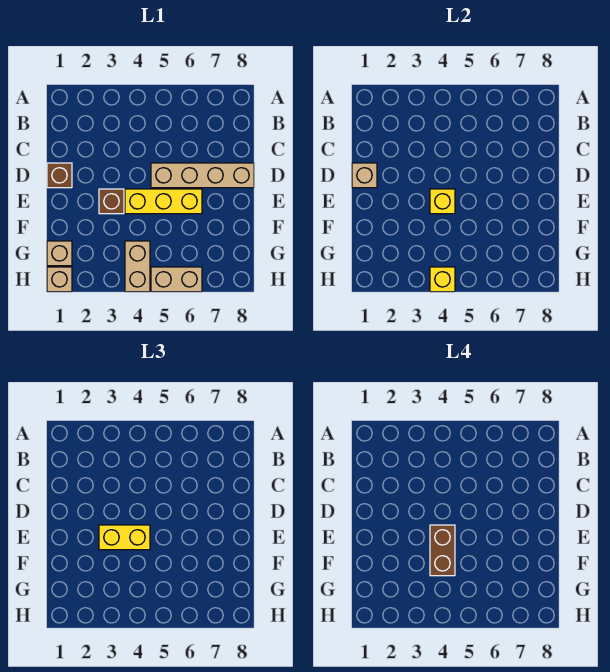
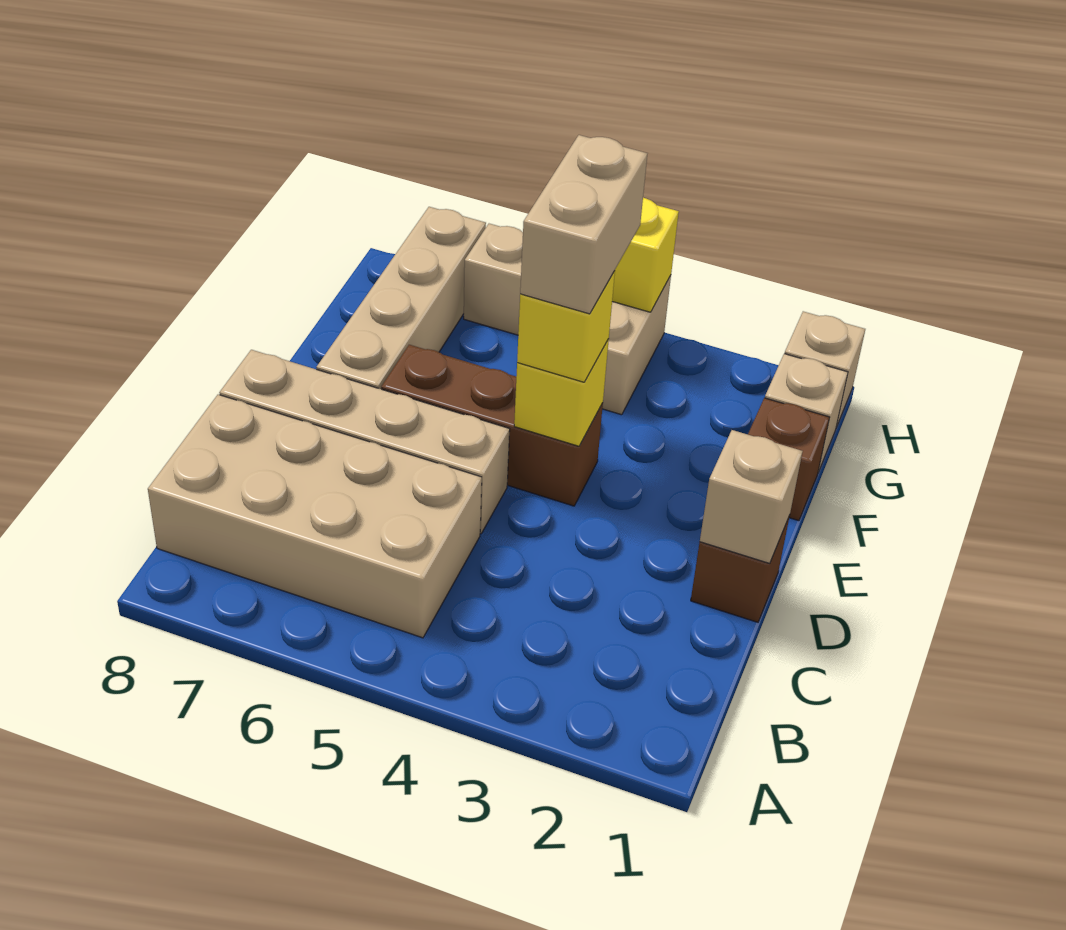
none -> tan 2x4 brick [148,395,482,638]
brown 1x1 brick [99,189,124,214] -> brown 1x1 brick moved to [748,398,829,521]
yellow 1x2 brick [99,525,150,550] -> yellow 1x1 brick [517,271,615,382]
yellow 1x3 brick [125,189,202,214] -> brown 1x3 brick [381,345,603,506]
brown 1x2 brick [430,525,455,576] -> tan 1x2 brick [520,135,647,314]
none -> tan 1x4 brick [316,207,486,389]

